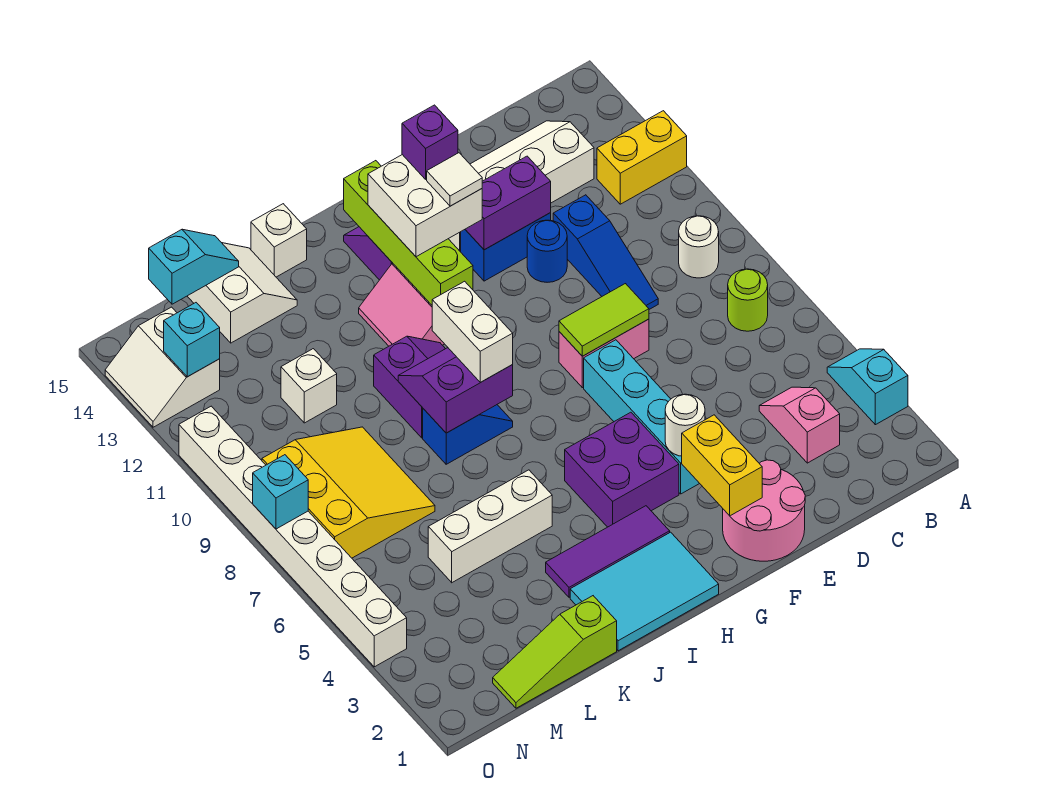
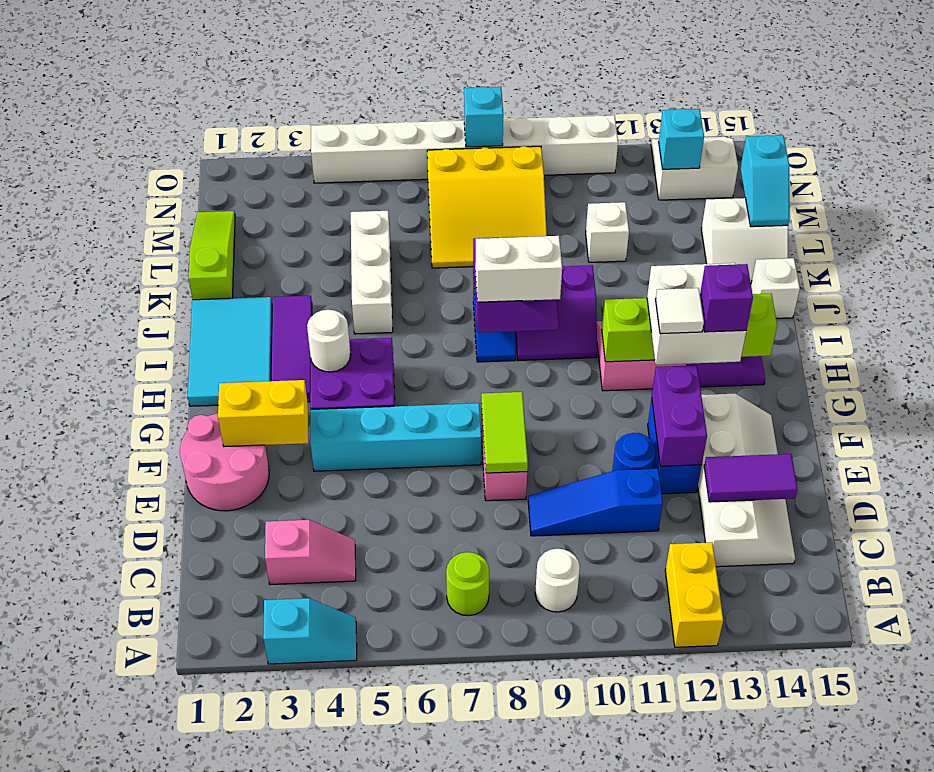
none -> purple 1x2 tile [704,454,797,502]
white 1x1 round brick [665,394,705,456] -> white 1x1 round brick moved to [307,310,350,372]

